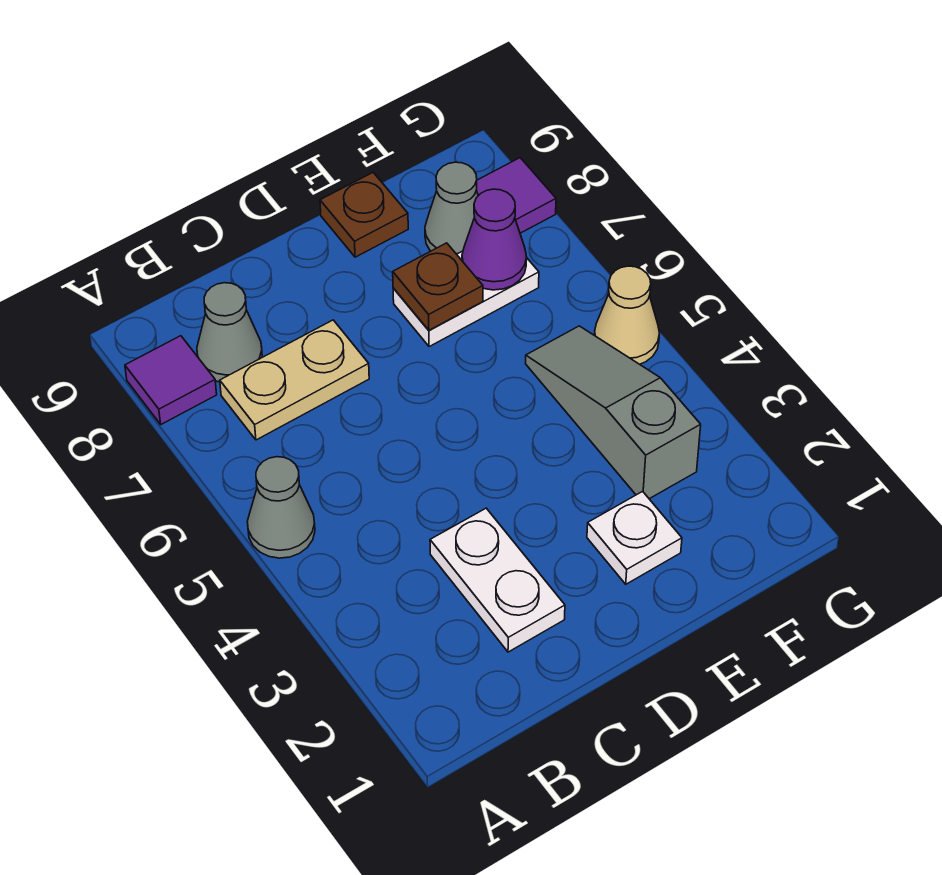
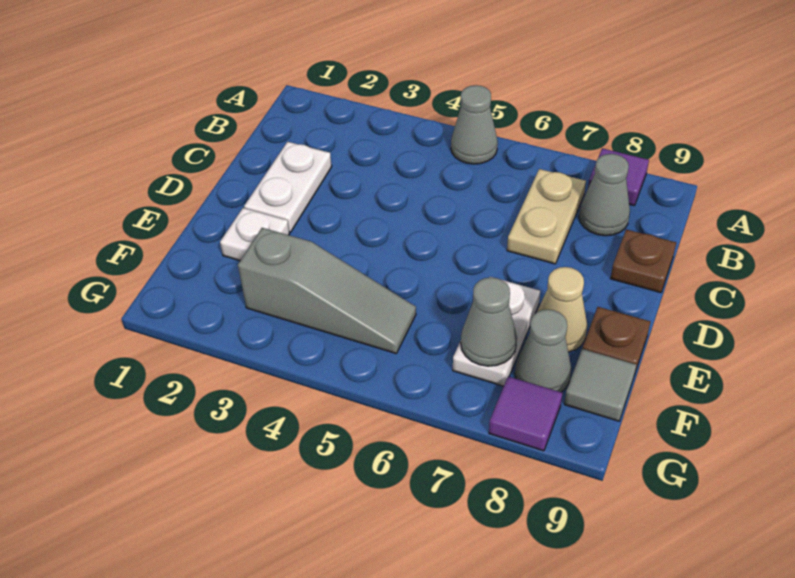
white 1x2 plate [430,508,565,652] -> white 1x2 plate turned to [244,142,332,232]
brown 1x1 plate [393,243,483,330] -> brown 1x1 plate moved to [610,229,676,293]
purple 1x1 cone [462,189,527,290] -> grey 1x1 cone [461,277,517,366]
none -> grey 1x1 tile [564,349,636,421]
tan 1x1 cone [594,266,660,364] -> tan 1x1 cone moved to [537,267,587,352]

